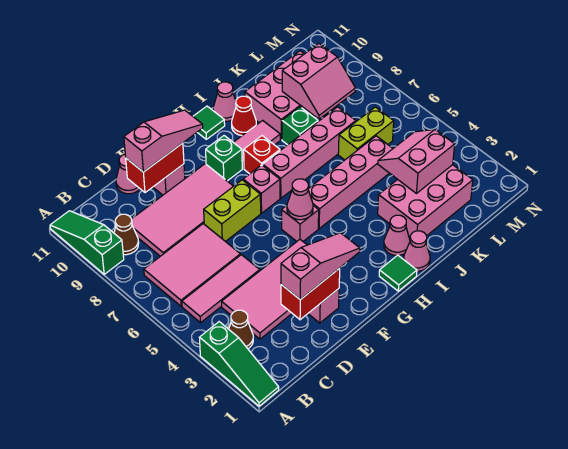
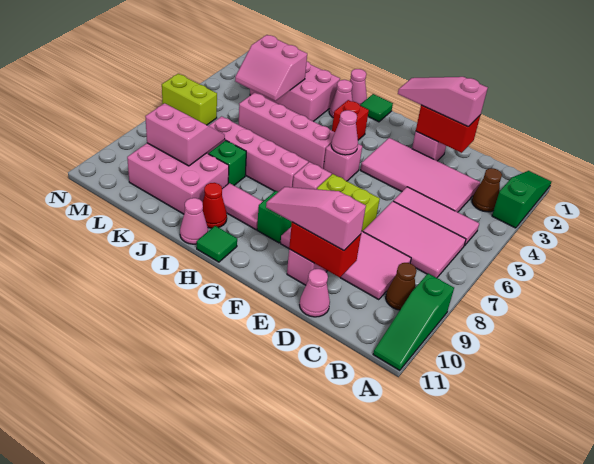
red 1x1 brick [244,136,280,174] -> red 1x1 brick moved to [332,100,369,140]
lime 1x2 brick [338,107,394,160] -> lime 1x2 brick moved to [162,74,217,125]

